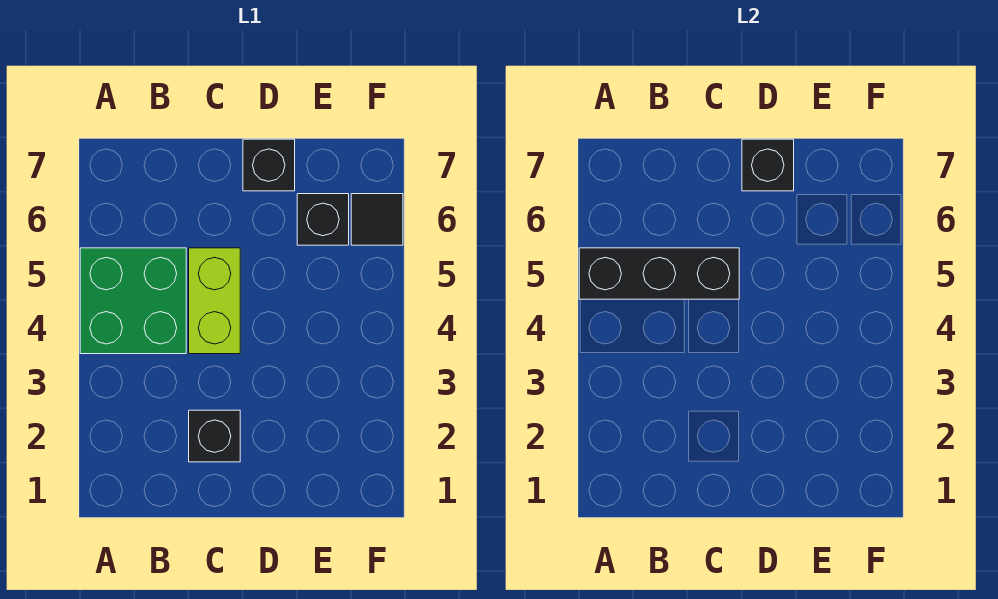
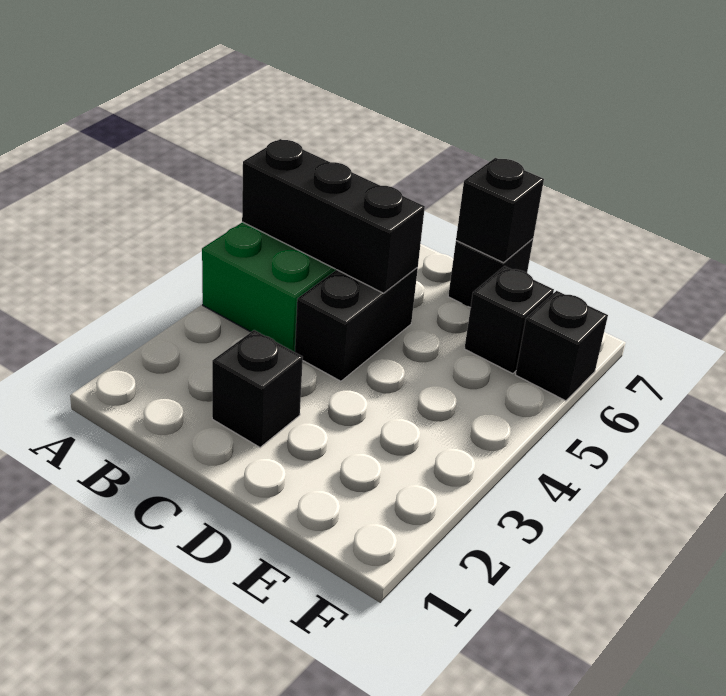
lime 1x2 brick [189,248,240,354] -> black 1x2 brick [295,268,418,381]
black 1x1 tile [351,194,403,245] -> black 1x1 brick [516,291,608,401]

